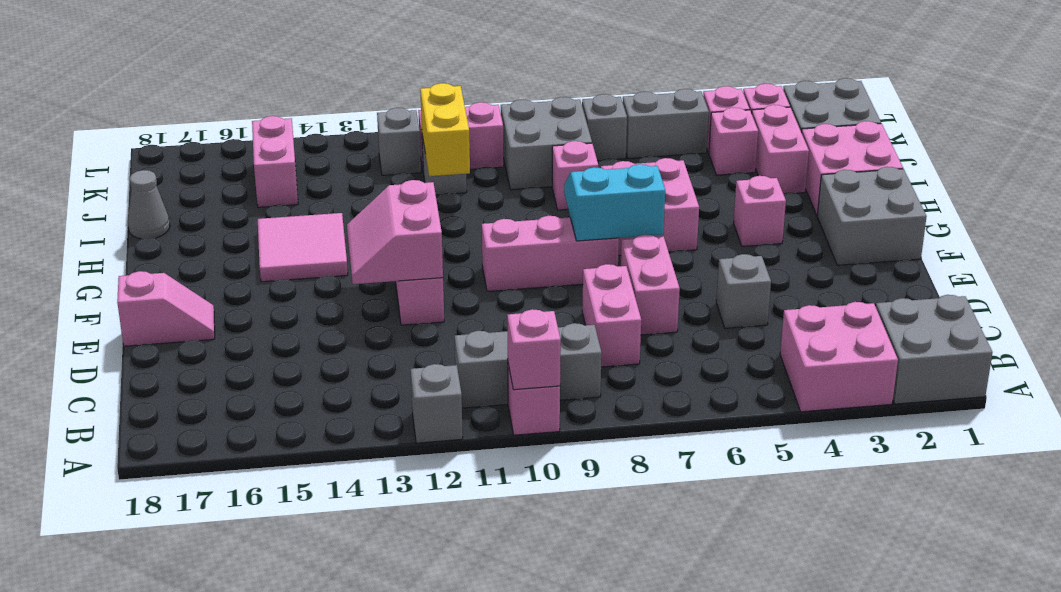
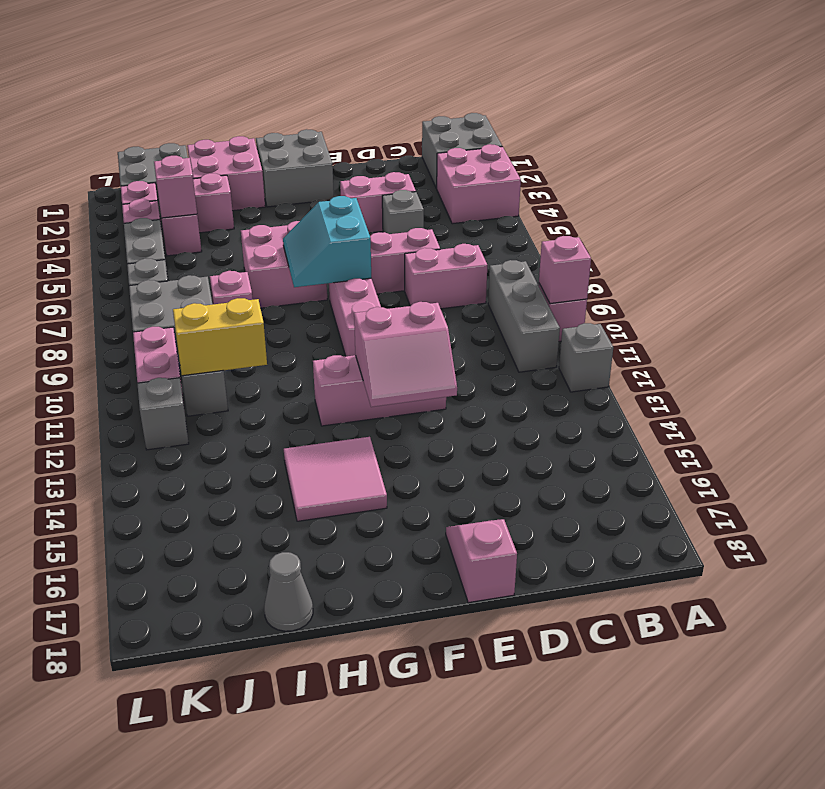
pink 1x1 brick [733,176,786,246] -> pink 1x1 brick moved to [154,156,197,218]
pink 1x2 brick [252,116,298,207] -> pink 1x2 brick moved to [340,172,416,233]

